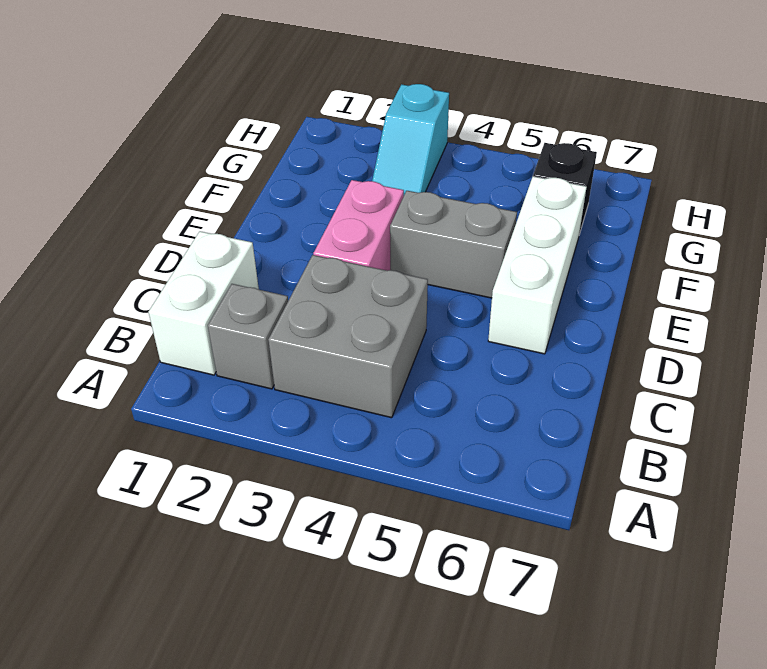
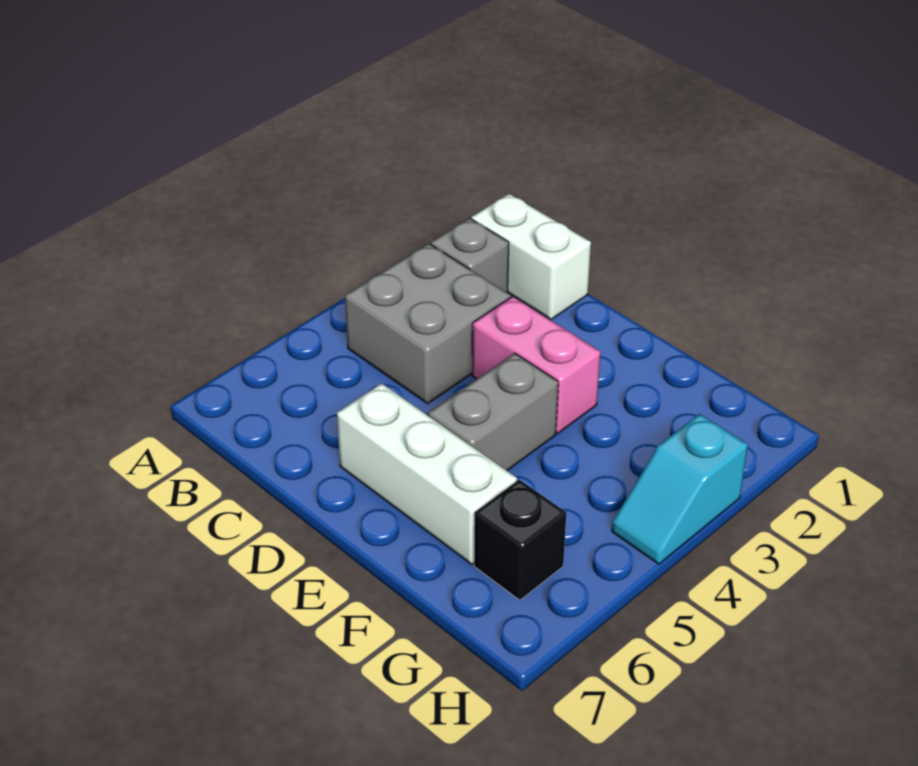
cyan 1x2 slope [372,84,449,195] -> cyan 1x2 slope turned to [612,414,748,564]

